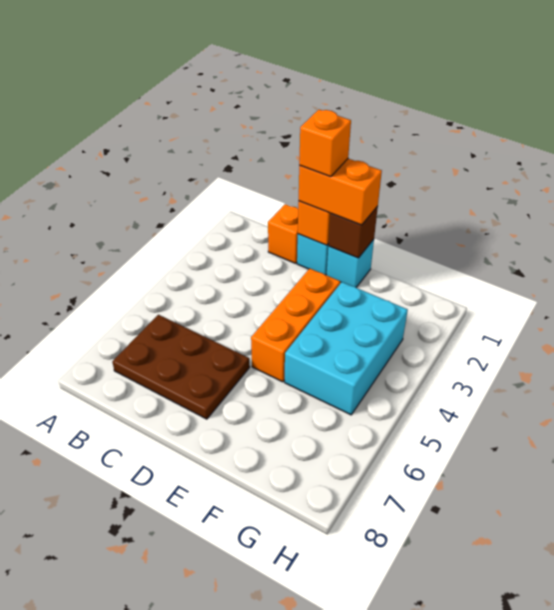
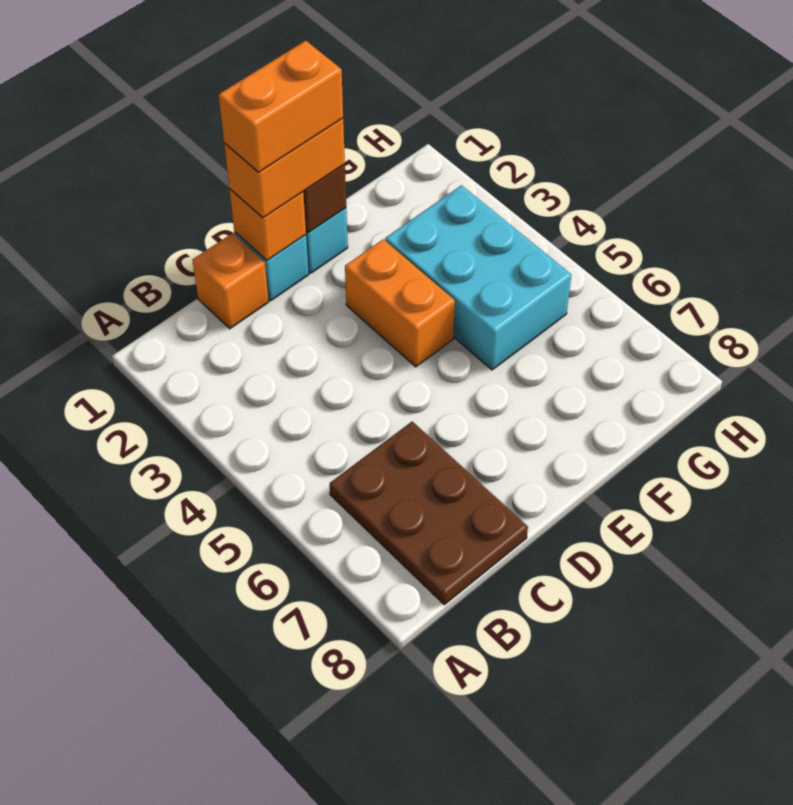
brown 2x3 plate [112,315,250,419] -> brown 2x3 plate turned to [330,422,528,604]
orange 1x1 brick [299,110,351,177] -> orange 1x2 brick [219,41,343,172]
orange 1x3 brick [251,269,340,382] -> orange 1x2 brick [345,239,455,367]

